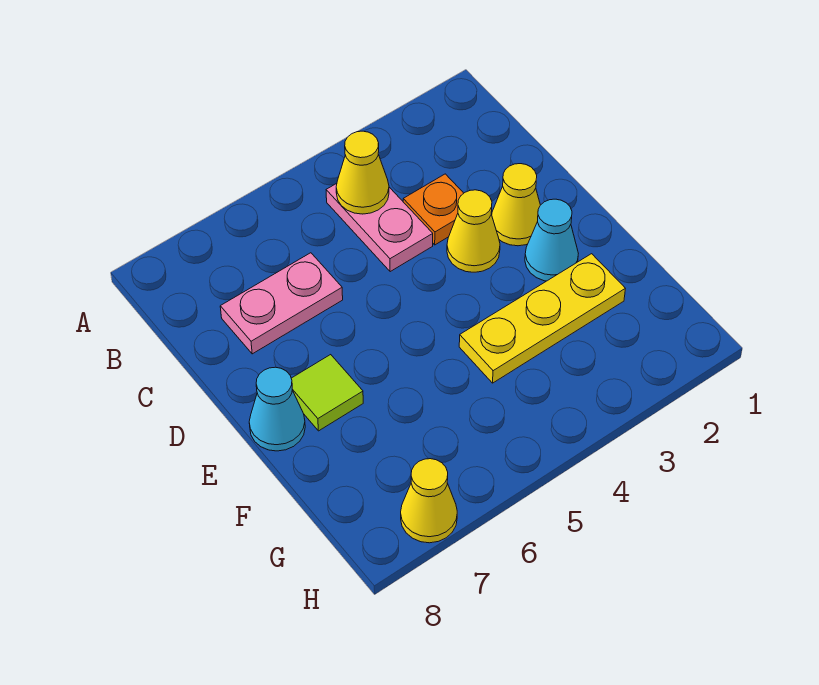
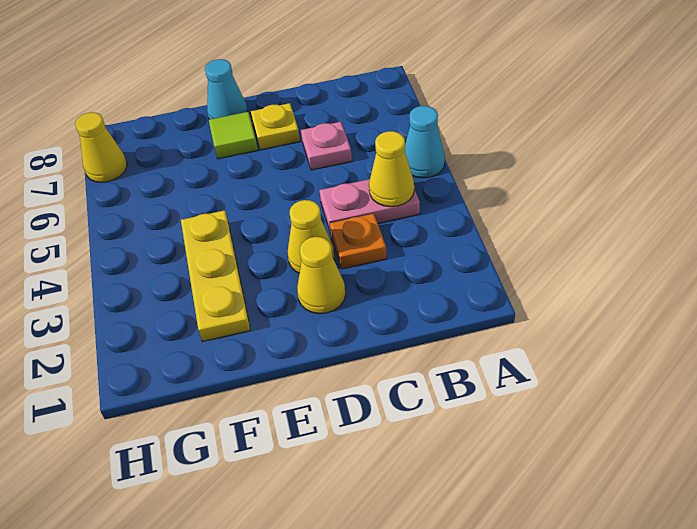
pink 1x2 plate [220,253,343,354] -> pink 1x1 plate [301,122,352,170]
none -> yellow 1x1 plate [251,103,300,150]
cyan 1x1 cone [525,199,578,281] -> cyan 1x1 cone moved to [405,106,445,178]

